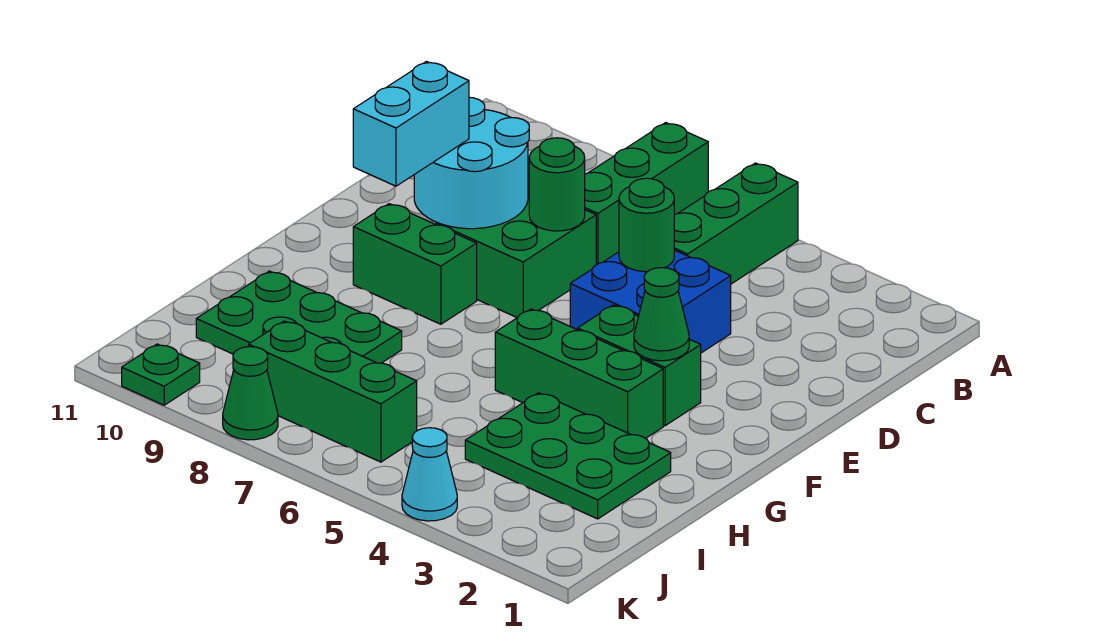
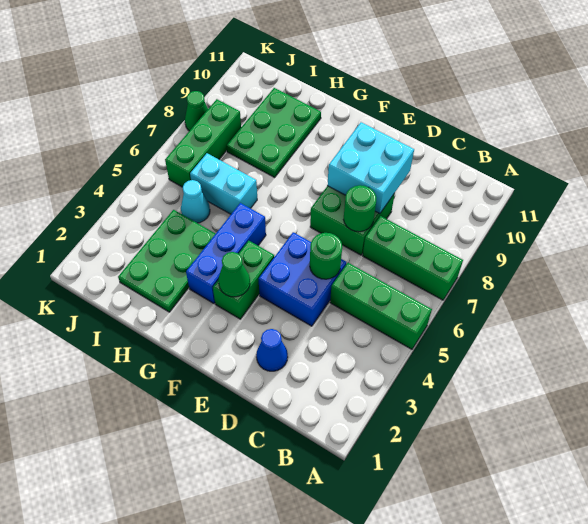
none -> blue 1x1 cone [256,329,288,371]
cyan 2x2 round brick [414,97,529,229] -> cyan 2x2 brick [327,122,414,214]
cyan 1x2 brick [353,62,469,186] -> cyan 1x2 brick moved to [190,153,257,214]
green 1x2 brick [353,204,477,324] -> none
green 1x3 brick [495,309,663,438] -> blue 1x3 brick [186,203,266,303]
cyan 1x1 cone [402,428,457,521] -> cyan 1x1 cone moved to [181,180,210,223]
green 1x1 plate [122,344,200,405] -> none

